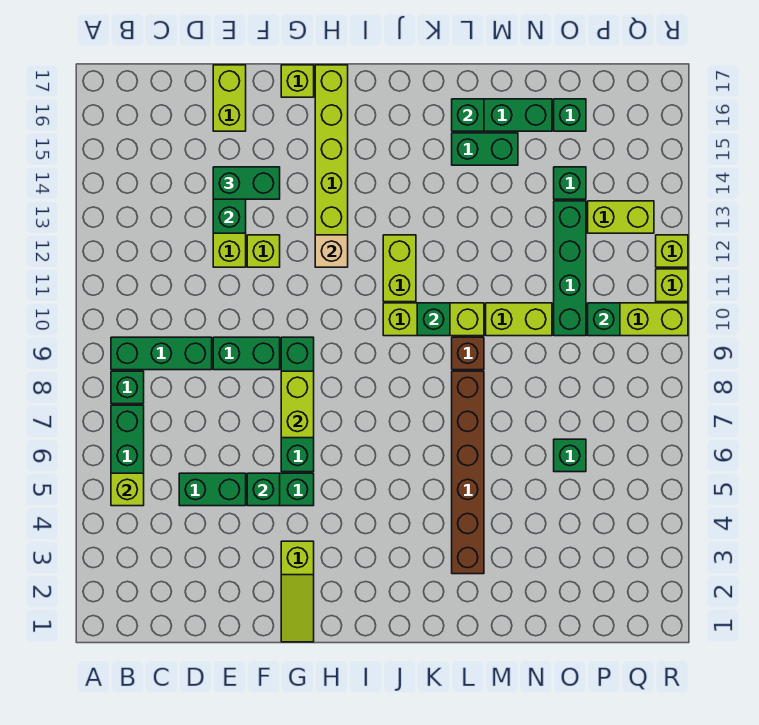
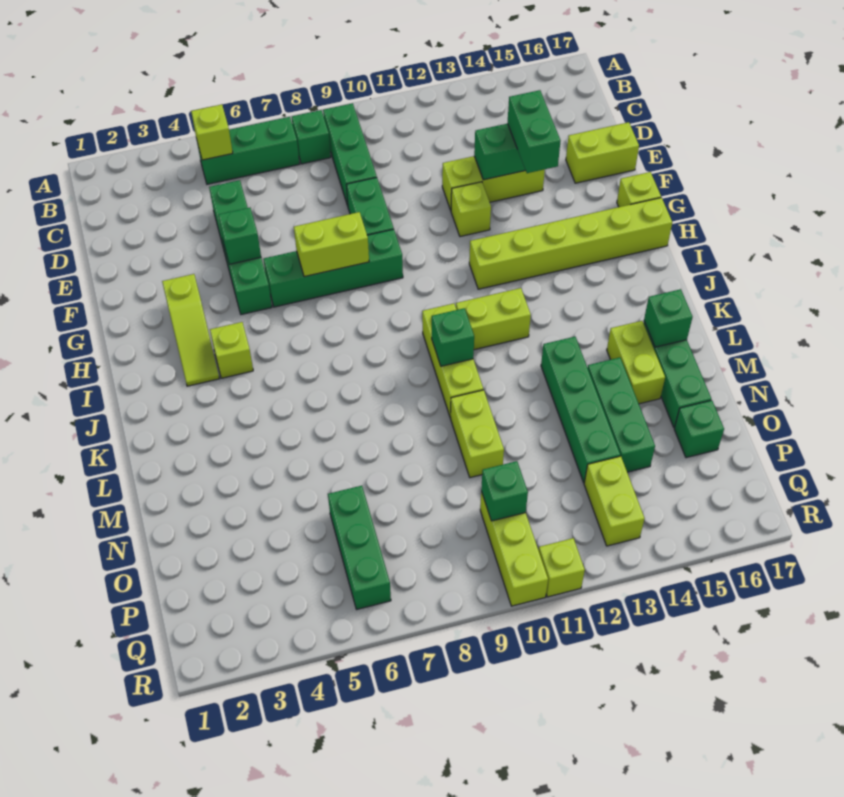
lime 1x3 slope [281,541,314,642] -> lime 1x3 slope turned to [162,274,219,386]
tan 1x1 brick [315,235,348,267] -> none
brown 1x6 brick [452,371,484,574] -> none
brown 1x1 brick [452,337,484,370] -> none
green 1x2 brick [452,133,518,165] -> lime 1x2 brick [607,321,665,404]
green 1x1 brick [554,439,586,472] -> green 1x3 brick [328,486,391,609]
green 1x4 brick [554,201,586,336] -> green 1x4 brick turned to [541,337,620,483]
green 1x1 brick [554,167,586,199] -> green 1x3 brick [588,358,655,472]
lime 1x1 brick [656,235,688,267] -> lime 1x1 brick moved to [210,322,253,378]

